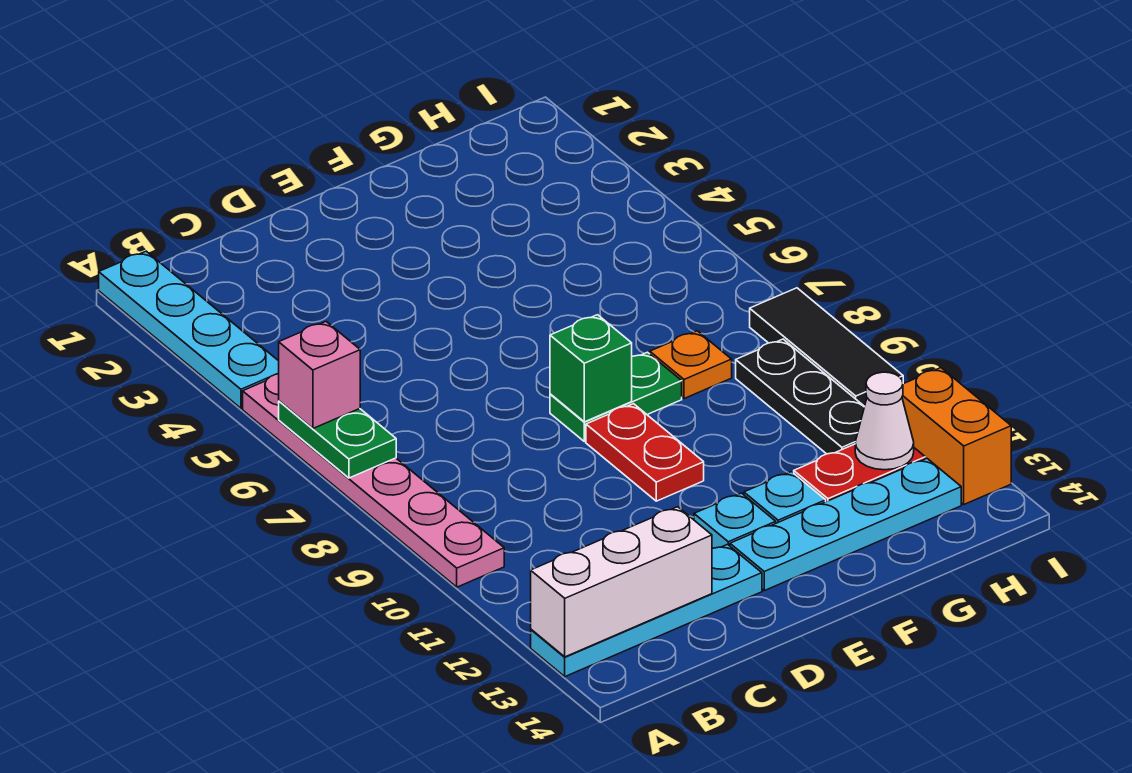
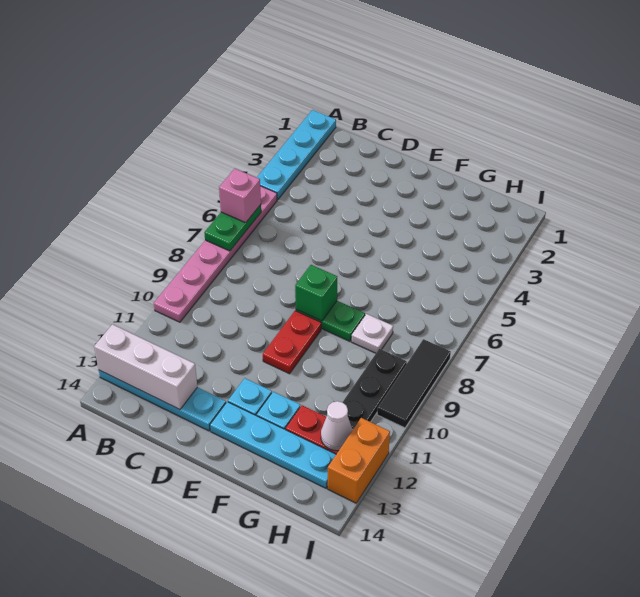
orange 1x1 plate [650,331,732,399] -> white 1x1 plate [351,314,393,353]

